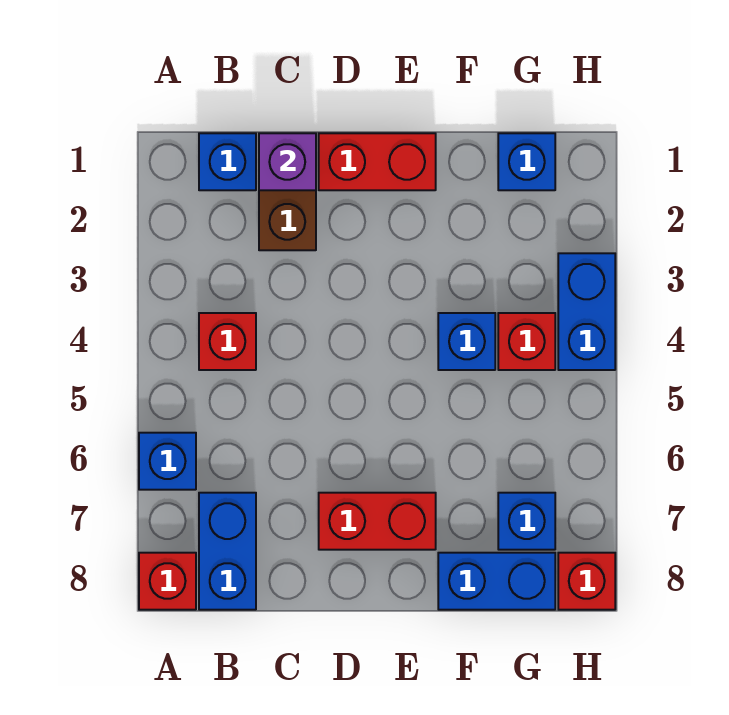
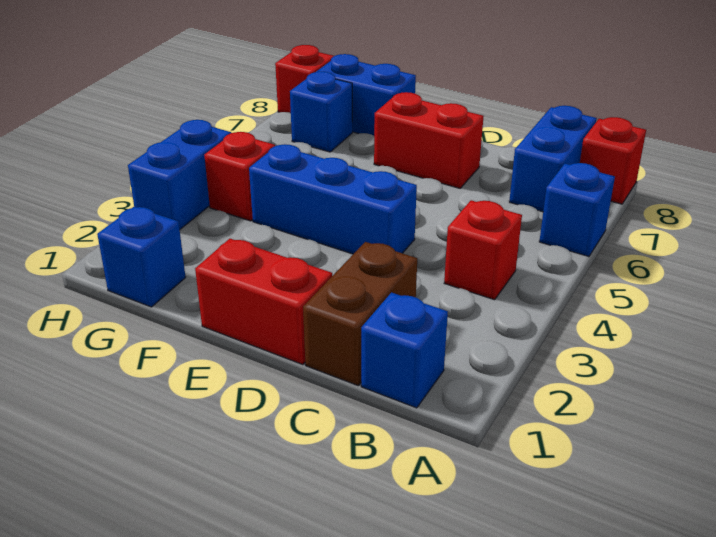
purple 1x1 brick [259,133,316,190] -> none
blue 1x1 brick [438,313,495,370] -> blue 1x3 brick [249,144,417,254]

